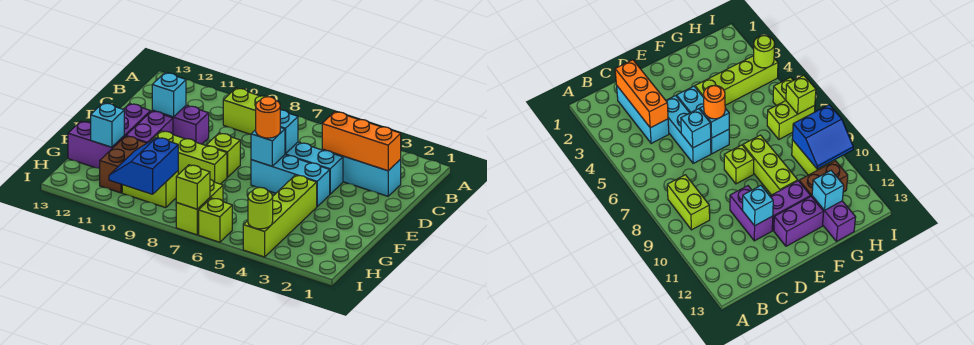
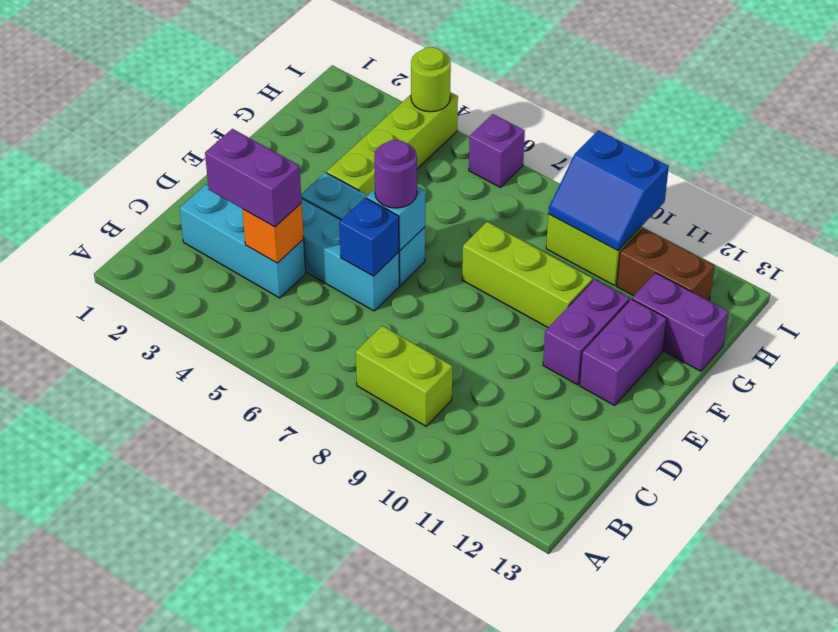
orange 1x3 brick [322,112,401,171] -> orange 1x1 brick [242,203,304,263]
cyan 1x1 brick [280,110,298,154] -> blue 1x1 brick [339,198,399,276]
purple 1x2 brick [152,105,209,144] -> purple 1x2 brick moved to [205,129,302,227]
cyan 1x1 brick [152,73,186,117] -> none
orange 1x1 round brick [256,97,280,138] -> purple 1x1 round brick [374,140,417,208]
lime 1x1 brick [206,133,240,177] -> none
brown 1x2 brick [100,136,146,193] -> brown 1x2 brick turned to [617,228,714,301]
cyan 1x1 brick [91,103,124,147] -> none
lime 1x2 brick [176,179,223,235] -> none
blue 2x2 slope [109,137,178,194] -> blue 2x2 slope turned to [548,130,669,251]
lime 1x1 brick [199,198,232,242] -> purple 1x1 brick [469,114,525,187]
lime 1x1 brick [176,165,210,209] -> none

